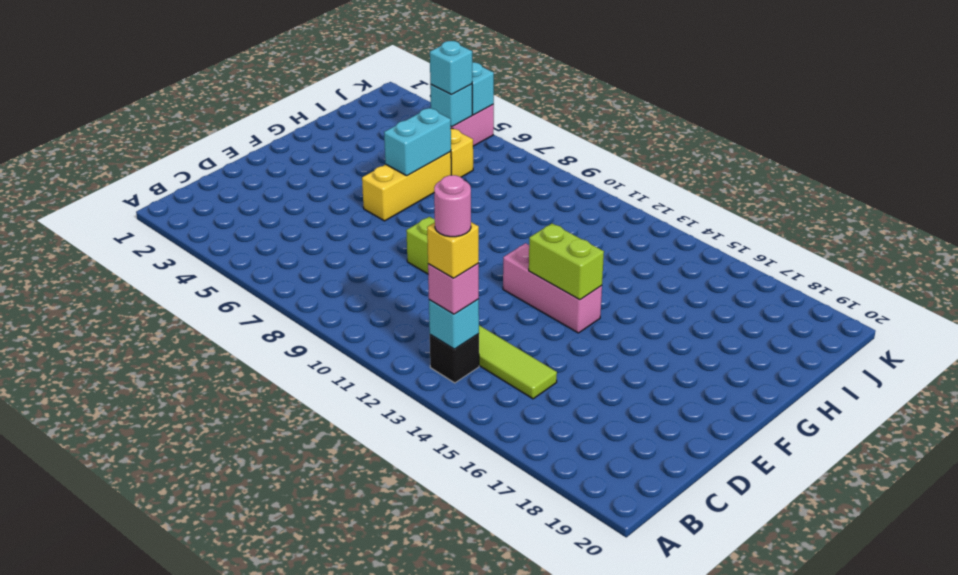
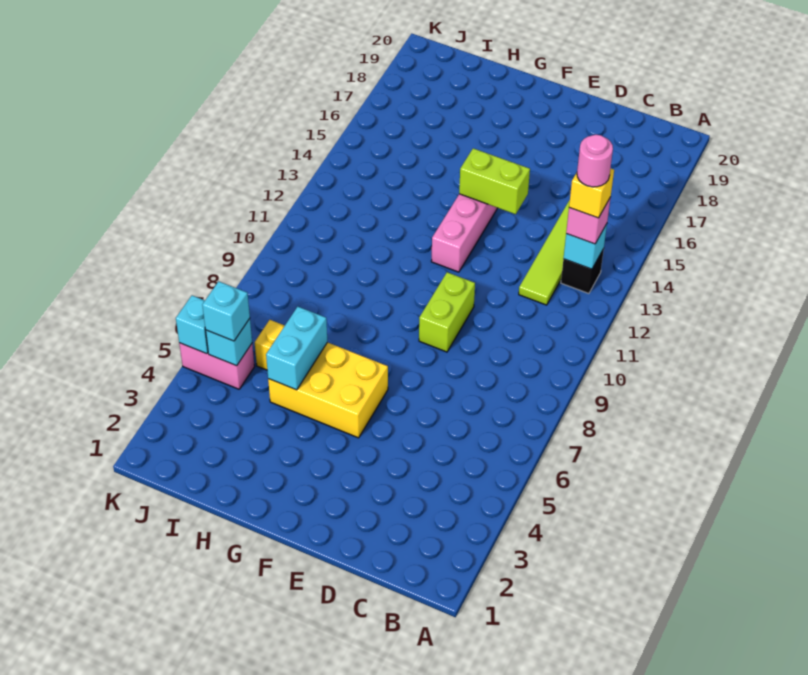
yellow 1x3 brick [362,152,451,221] -> yellow 2x3 brick [268,342,388,438]
lime 1x2 brick [529,224,604,300] -> lime 1x2 brick turned to [459,148,530,214]
cyan 1x2 brick [384,108,451,176] -> cyan 1x2 brick turned to [266,307,327,390]

